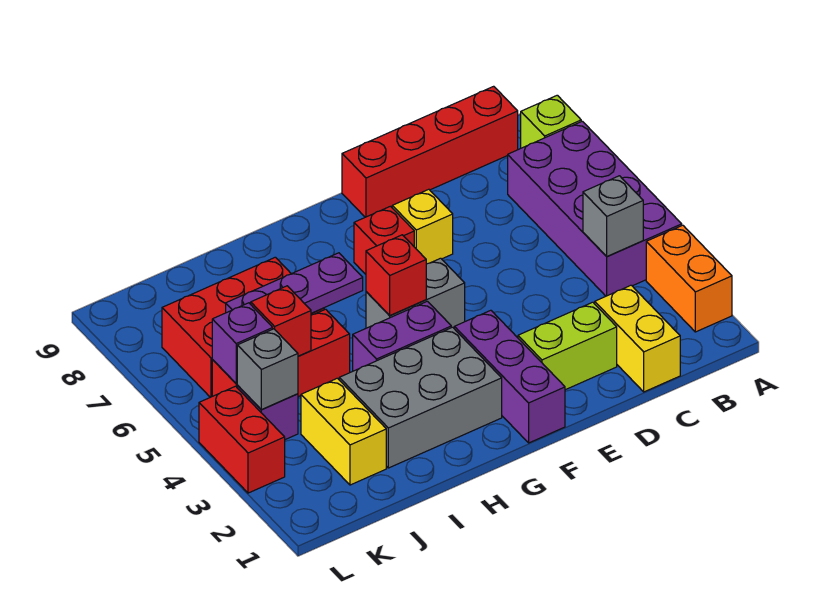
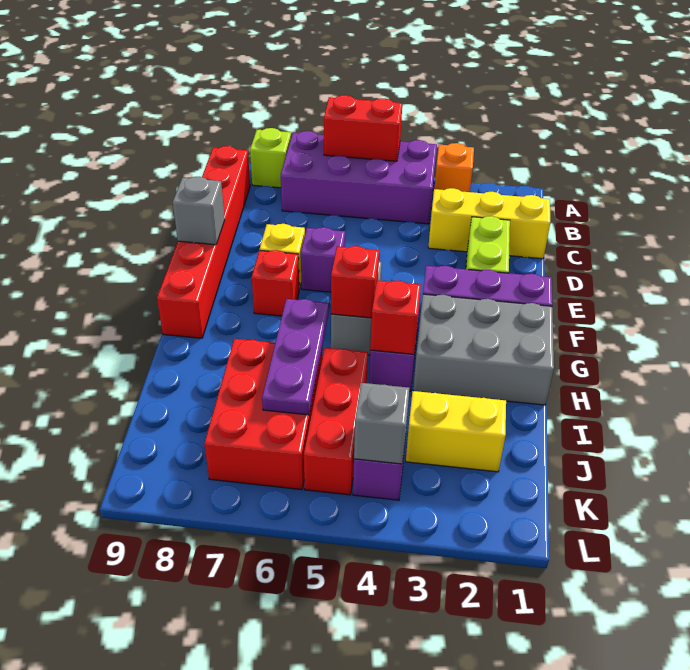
orange 1x2 brick [646,225,732,332] -> orange 1x1 brick [434,143,474,192]
grey 1x1 brick [583,176,643,257] -> grey 1x1 brick moved to [173,177,225,245]
red 1x4 brick [342,86,518,217] -> red 1x6 brick [157,146,250,338]
yellow 1x2 brick [595,285,680,392] -> yellow 1x3 brick [428,188,550,259]
grey 2x3 brick [339,327,502,468] -> grey 2x3 brick turned to [413,294,554,405]
red 1x1 brick [251,286,311,356] -> red 1x1 brick moved to [370,280,421,354]
purple 1x1 brick [212,303,273,384] -> purple 1x1 brick moved to [301,227,345,292]
red 1x2 brick [199,386,285,493] -> red 1x2 brick moved to [324,95,402,161]

